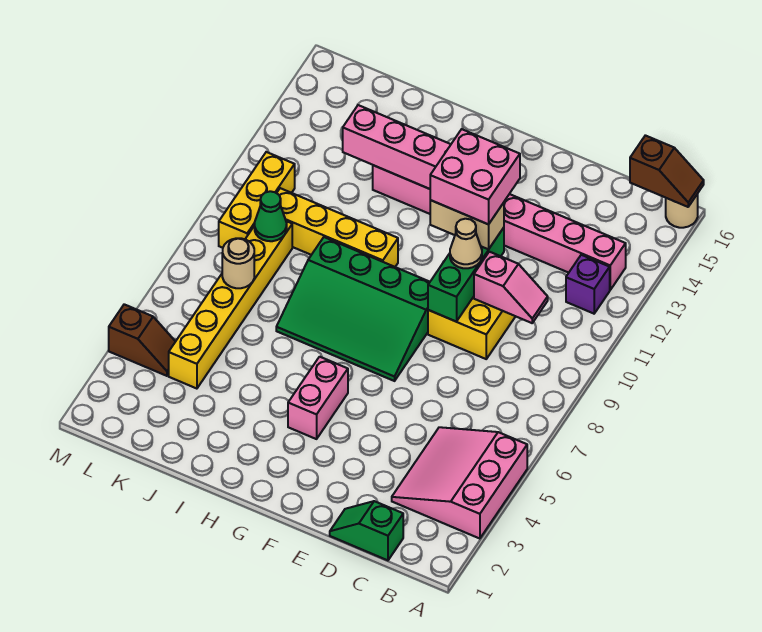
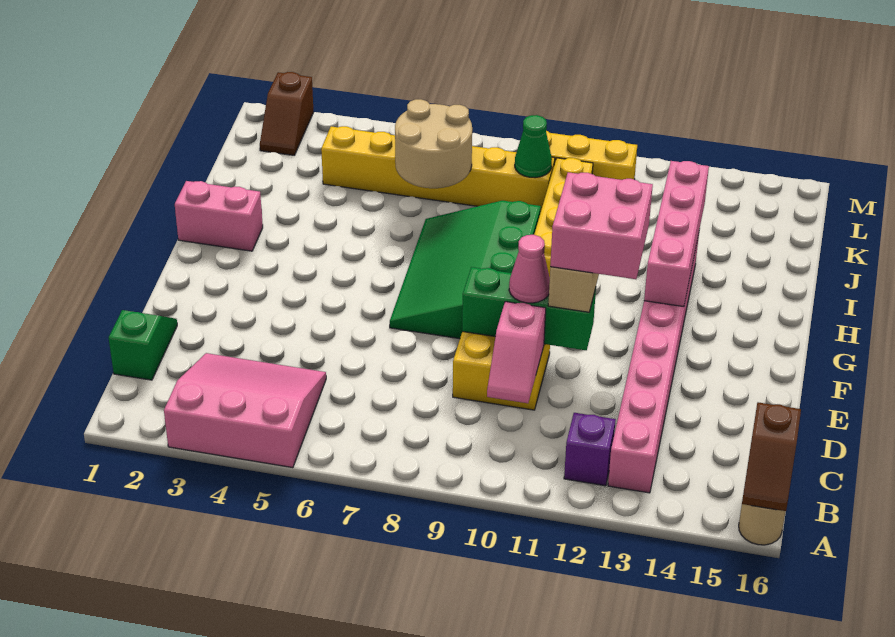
tan 1x1 cone [450,219,482,268] -> pink 1x1 cone [509,235,550,303]
pink 1x2 brick [288,357,348,439] -> pink 1x2 brick moved to [175,181,263,251]
tan 1x1 round brick [222,238,254,288] -> tan 2x2 round brick [395,99,472,188]
brown 1x2 slope [109,304,176,376] -> brown 1x2 slope moved to [260,72,314,155]

